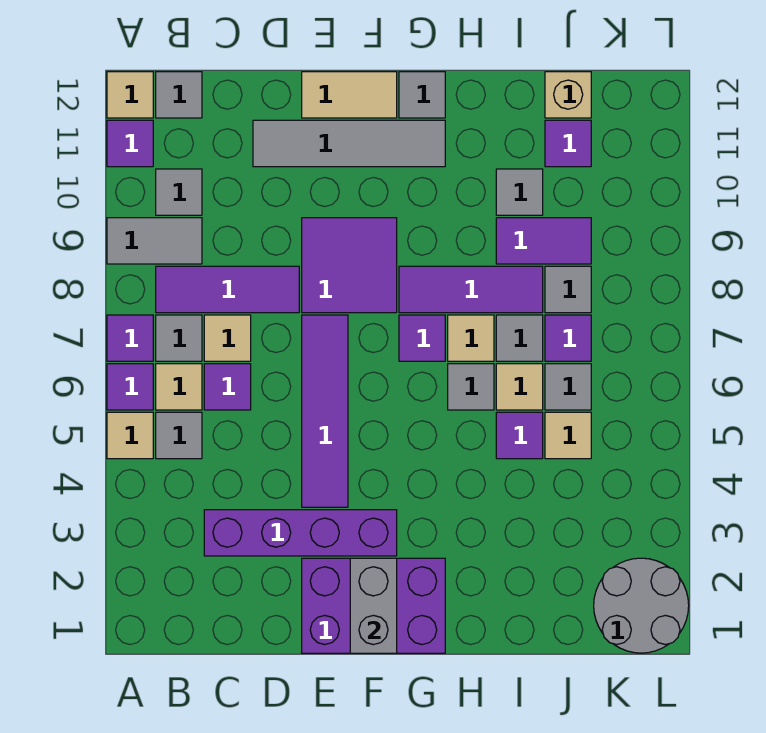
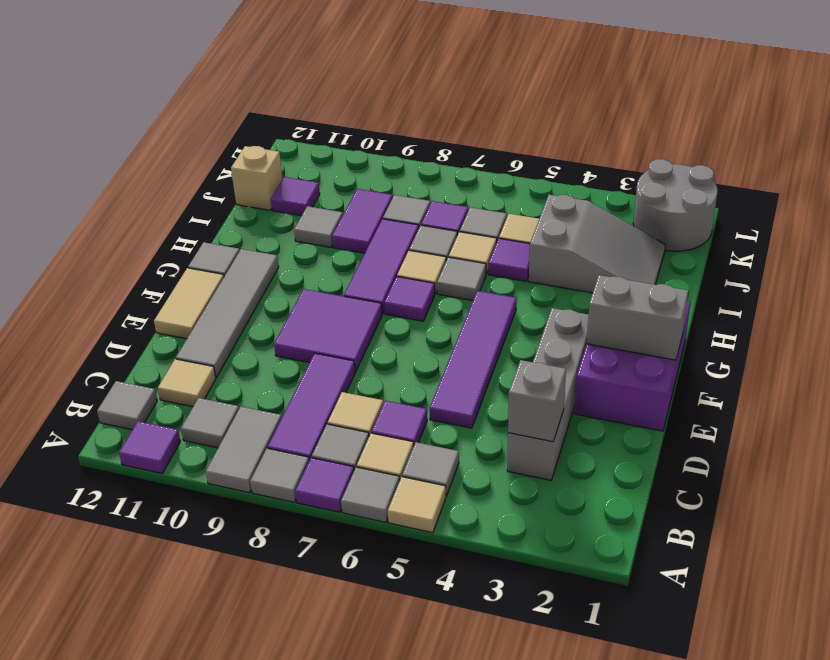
purple 1x1 tile [107,364,153,410] -> grey 1x1 tile [341,467,400,522]
none -> grey 1x1 tile [250,448,309,502]
tan 1x1 tile [107,72,153,118] -> tan 1x1 tile moved to [158,359,216,407]
purple 1x4 brick [204,510,397,556] -> grey 1x4 brick [507,308,589,480]
none -> grey 1x1 brick [508,360,566,442]
purple 1x4 tile [302,315,348,507] -> purple 1x4 tile turned to [430,291,516,428]
none -> grey 2x3 slope [529,195,665,293]

